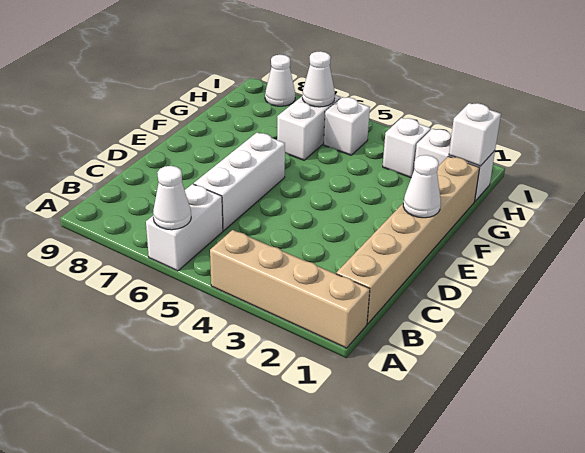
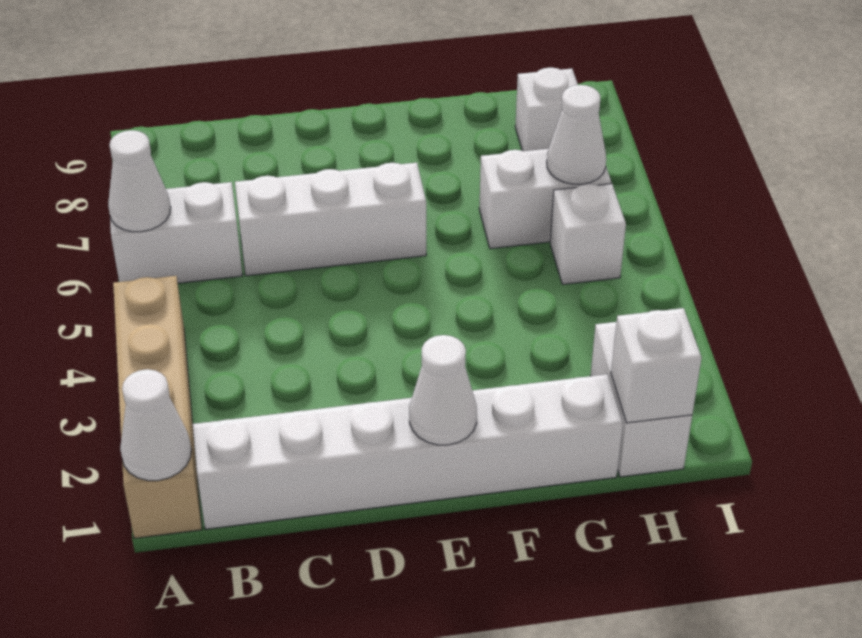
tan 1x6 brick [336,156,480,324] -> white 1x6 brick [193,374,623,529]
white 1x1 brick [383,118,431,178] -> white 1x1 brick moved to [515,68,578,151]
white 1x1 cone [265,55,295,106] -> white 1x1 cone moved to [120,369,191,481]

